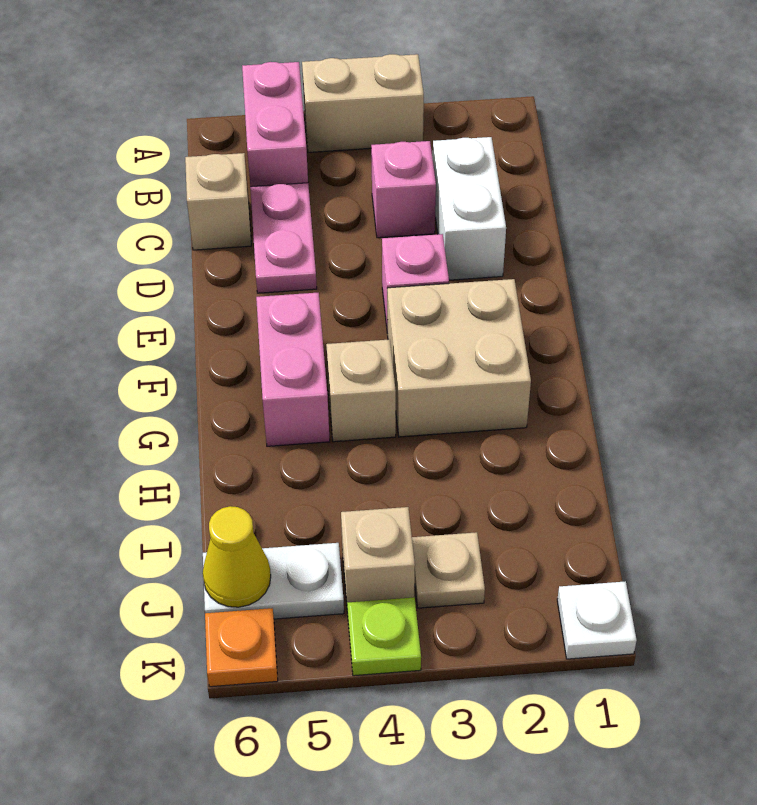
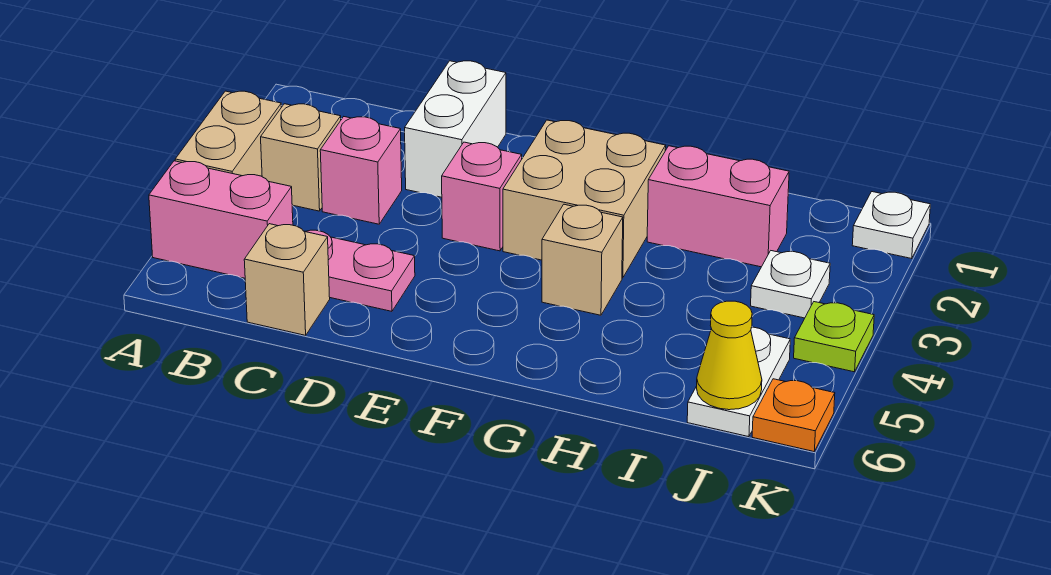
white 1x2 brick [433,137,506,280] -> white 1x2 brick turned to [405,61,506,197]
pink 1x2 brick [256,293,330,446] -> pink 1x2 brick moved to [647,146,789,267]
tan 1x1 plate [412,532,485,608] -> white 1x1 plate [751,251,830,318]
tan 1x1 brick [341,507,415,613] -> tan 1x1 brick moved to [261,104,341,211]

